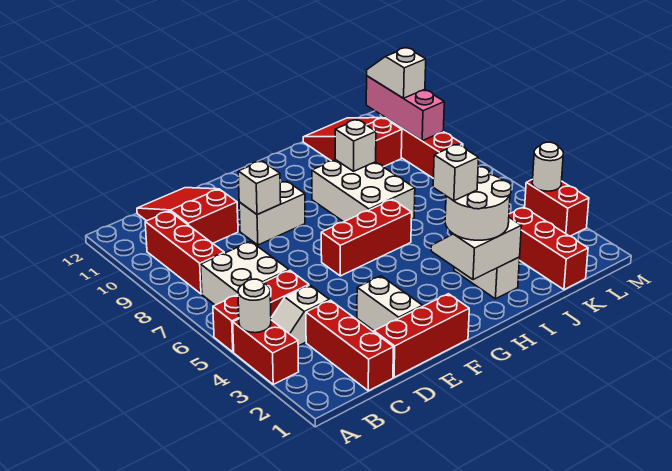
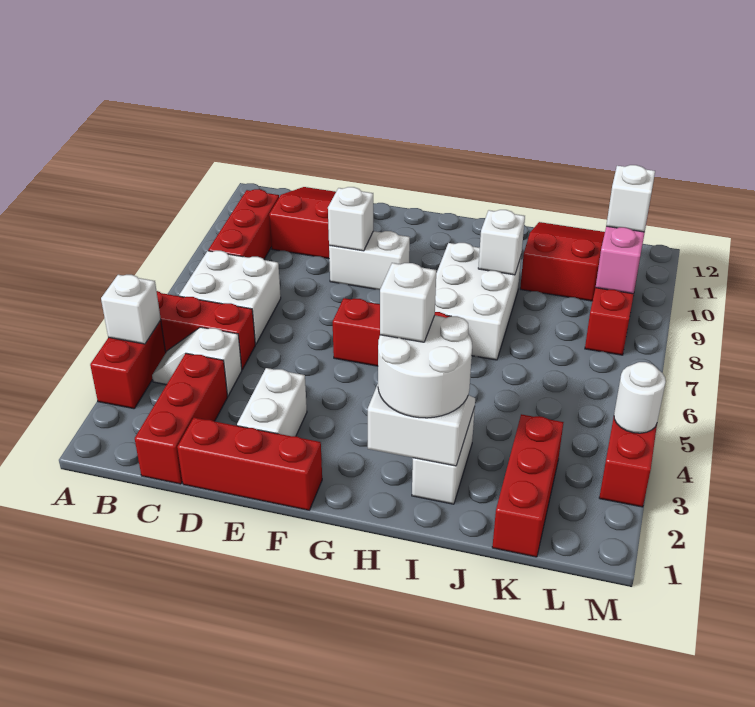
white 1x1 round brick [238,279,271,333] -> white 1x1 brick [101,275,161,344]

